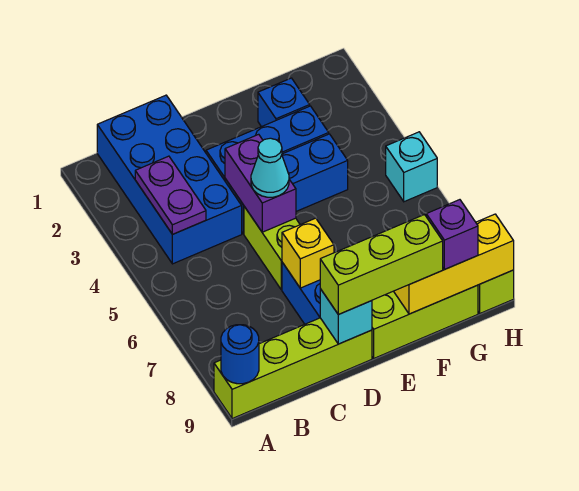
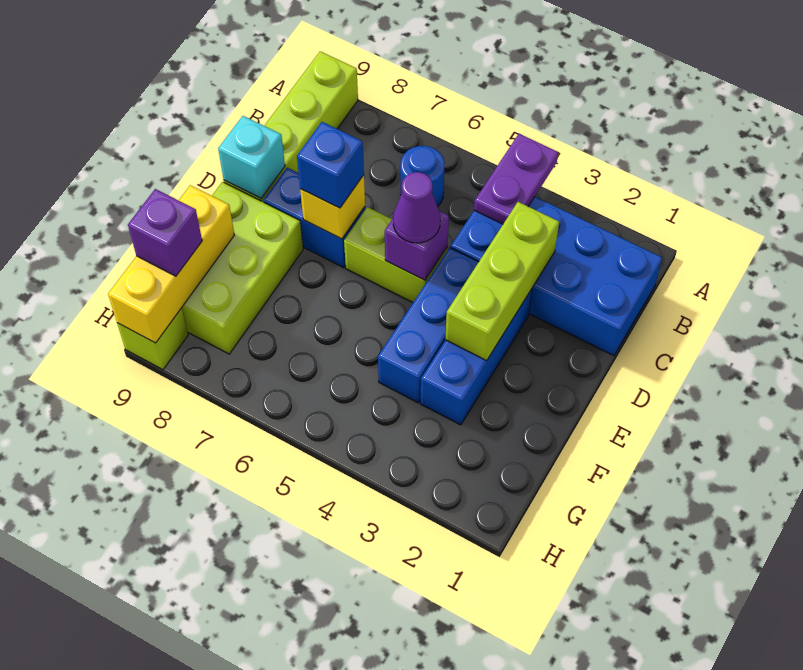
blue 1x1 round brick [221,325,259,384] -> blue 1x1 round brick moved to [400,146,445,207]
purple 1x2 plate [135,156,206,234] -> purple 1x2 plate turned to [474,134,558,224]
purple 1x2 brick [225,134,296,232] -> purple 1x1 brick [385,211,449,280]
cyan 1x1 cone [251,138,289,197] -> purple 1x1 cone [393,172,440,243]
lime 1x3 brick [320,215,443,314] -> lime 1x3 brick moved to [445,202,559,361]
blue 1x1 brick [258,78,310,127] -> blue 1x1 brick moved to [297,122,364,208]
cyan 1x1 brick [386,132,437,202] -> none

